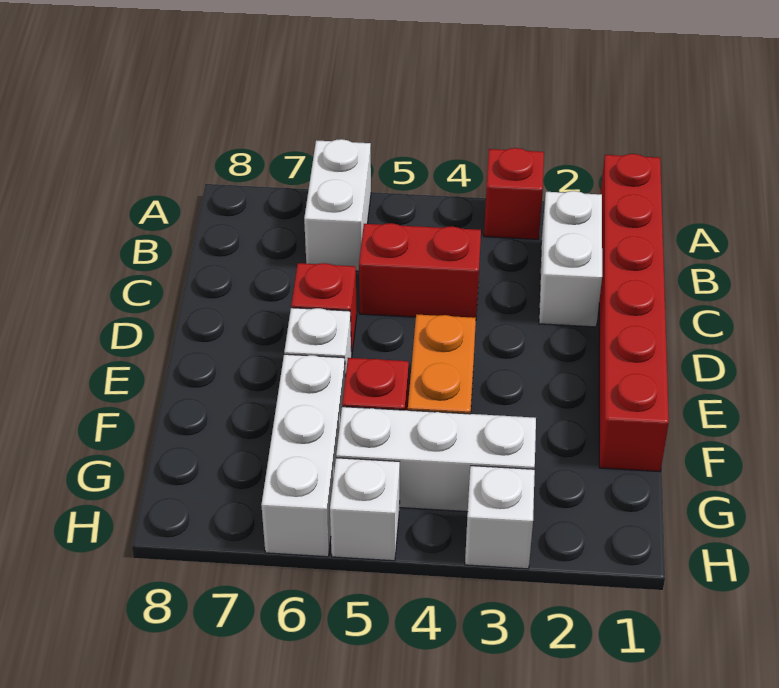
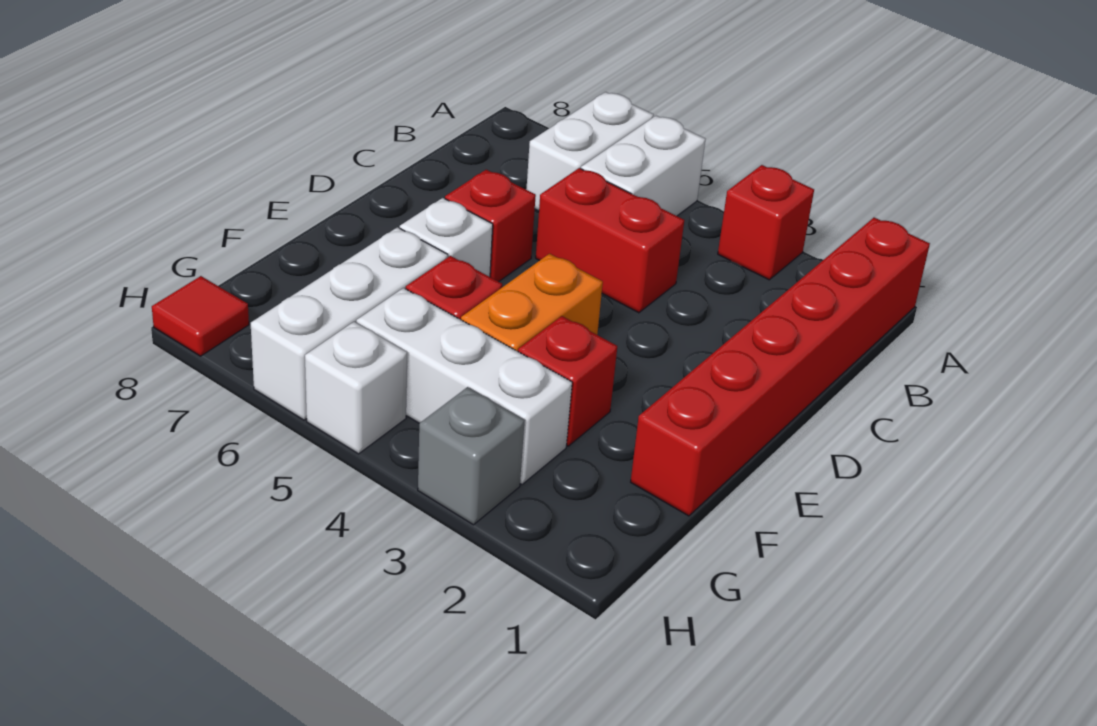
white 1x2 brick [539,191,602,327] -> white 1x2 brick moved to [581,116,705,216]
none -> red 1x1 brick [518,316,617,446]
white 1x1 brick [465,466,535,569] -> grey 1x1 brick [418,387,525,525]
none -> red 1x1 tile [152,276,249,356]

